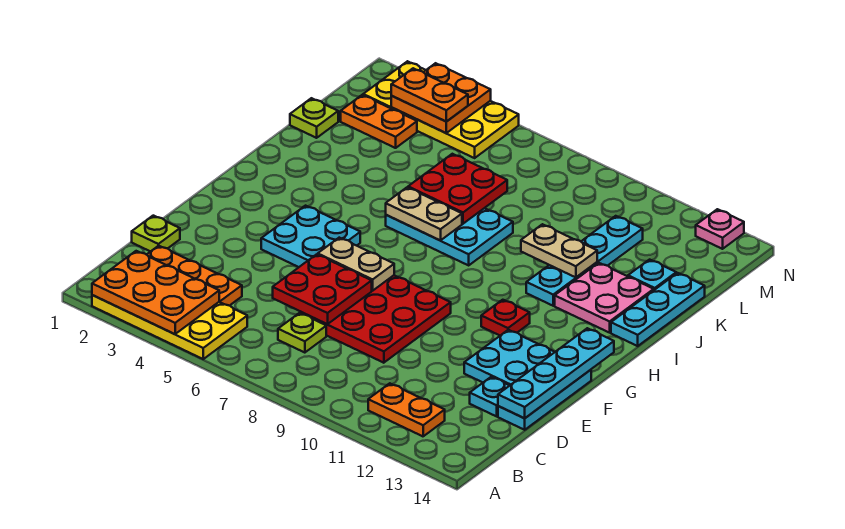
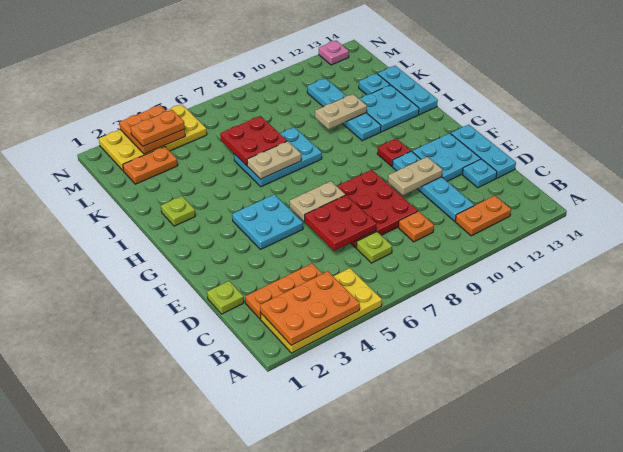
none -> orange 1x1 plate [398,211,434,242]
cyan 1x4 plate [498,328,614,418] -> cyan 1x4 plate moved to [392,151,474,221]
none -> tan 1x2 plate [388,157,442,195]
pink 2x2 plate [555,263,654,333] -> cyan 2x2 plate [360,85,419,132]
lime 1x1 plate [290,98,338,138] -> lime 1x1 plate moved to [161,196,195,226]

